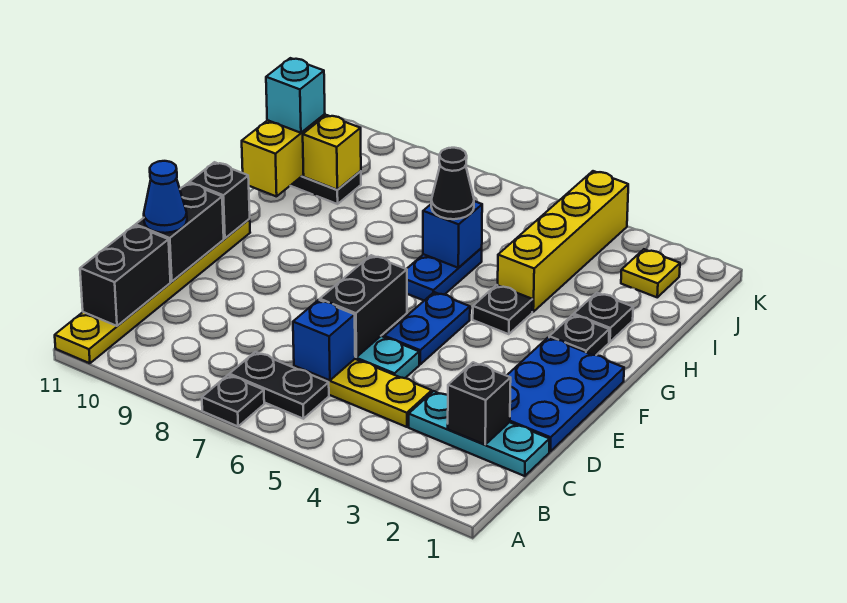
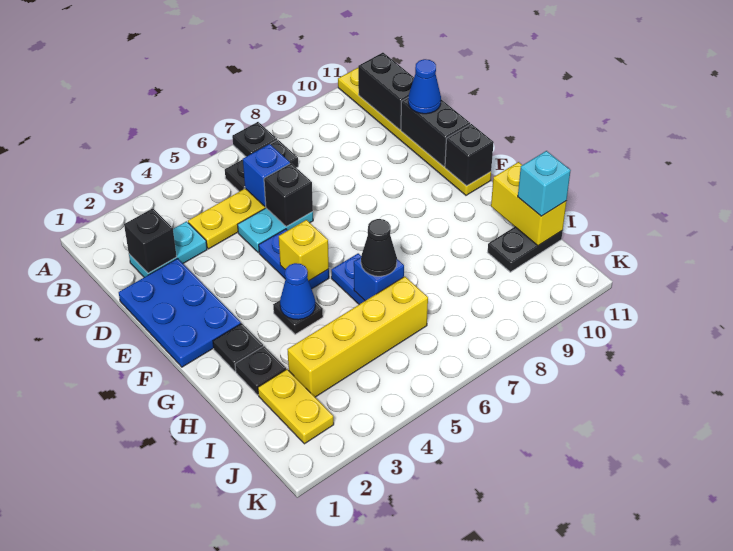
cyan 1x3 plate [409,391,550,476] -> cyan 1x2 plate [129,221,207,277]
black 1x2 brick [320,255,407,357] -> black 1x1 brick [264,163,313,227]
none -> blue 1x1 cone [280,263,315,320]
yellow 1x4 brick [498,171,628,312] -> yellow 1x4 brick turned to [287,277,428,397]
yellow 1x1 brick [303,115,361,190] -> yellow 1x1 brick moved to [279,220,329,281]
yellow 1x1 plate [621,249,680,297] -> yellow 1x2 plate [258,369,334,444]

